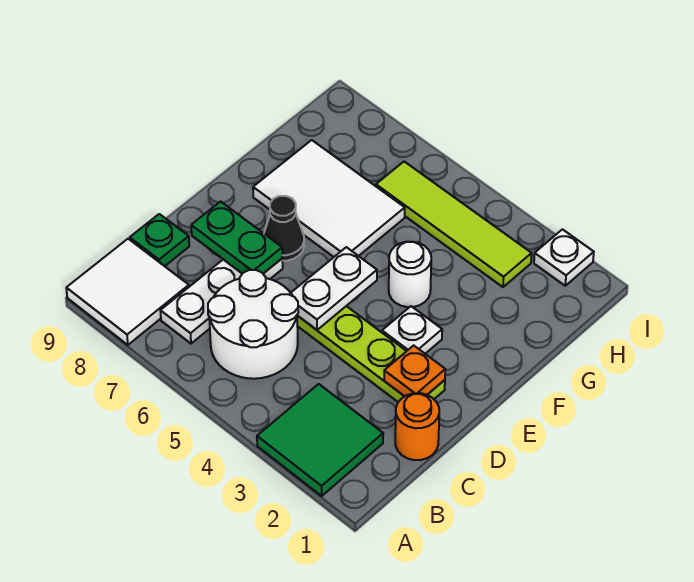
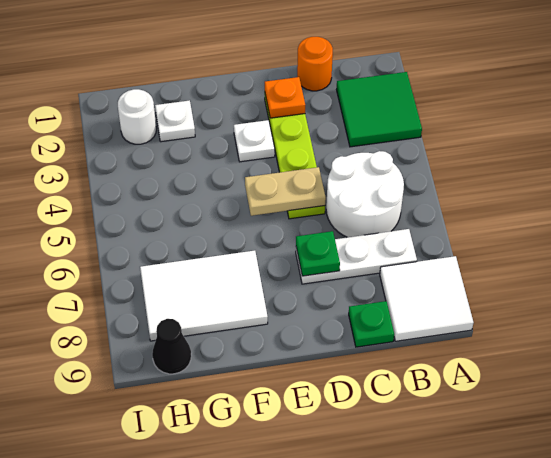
white 1x2 plate [291,247,377,330] -> tan 1x2 plate [245,167,326,216]
green 1x2 plate [191,201,282,274] -> green 1x1 plate [296,231,340,276]
black 1x1 cone [264,196,304,261] -> black 1x1 cone moved to [152,319,191,374]
white 1x1 round brick [389,242,431,307] -> white 1x1 round brick moved to [118,89,156,144]
white 2x3 tile [253,140,405,257] -> white 2x3 tile turned to [140,251,268,341]
lime 1x4 tile [376,162,532,287] -> none
white 1x1 plate [534,229,594,286] -> white 1x1 plate moved to [155,100,195,142]

